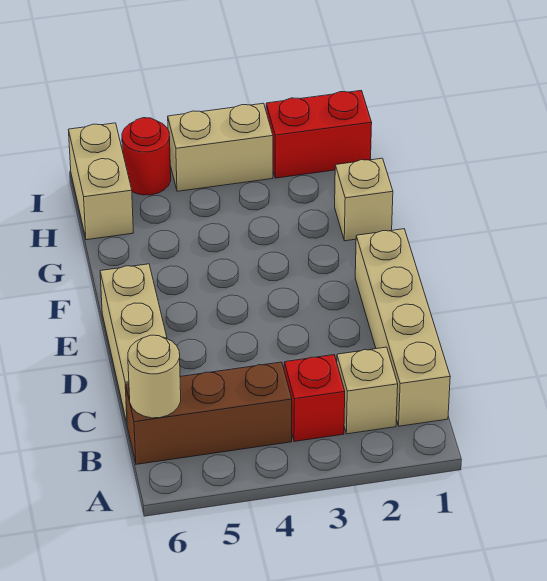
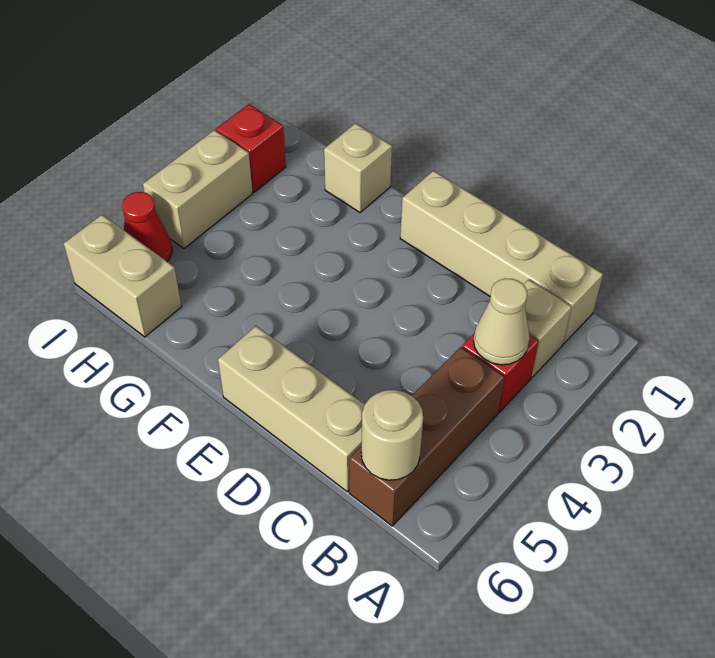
none -> tan 1x1 cone [474,278,530,365]
red 1x2 brick [266,91,372,178] -> red 1x1 brick [216,104,286,192]
red 1x1 round brick [122,118,171,195] -> red 1x1 cone [122,192,172,261]

